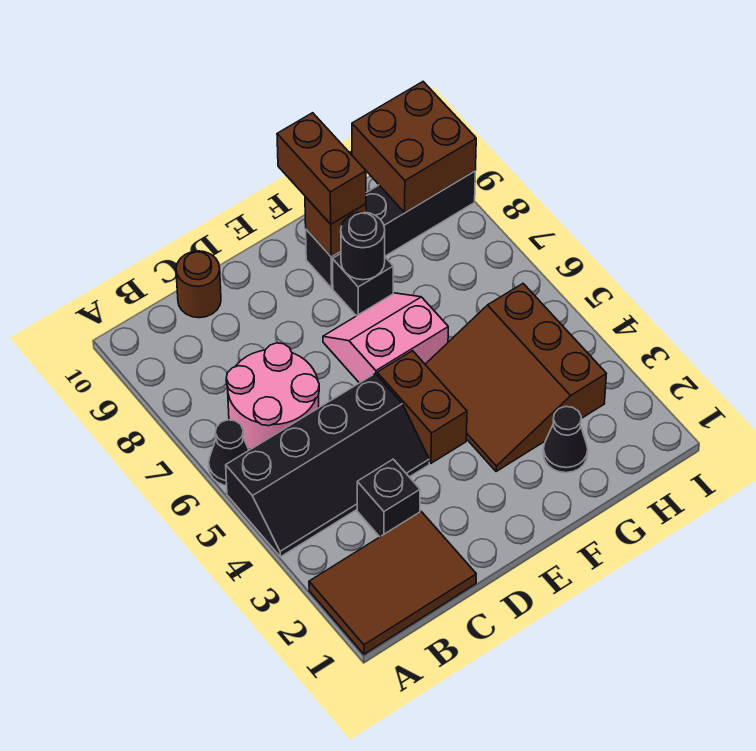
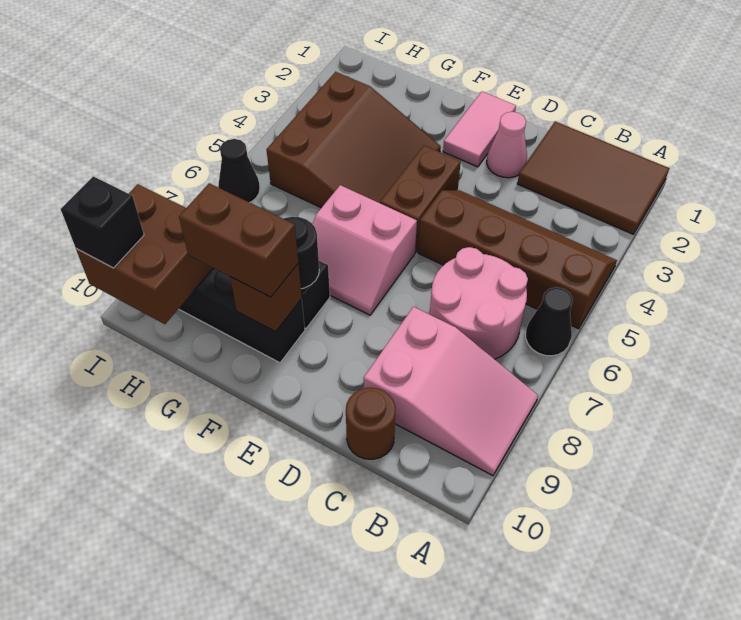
black 2x4 slope [226,374,429,557] -> brown 2x4 slope [418,190,617,329]
none -> pink 2x3 slope [364,307,538,476]
black 1x1 brick [357,459,420,537] -> black 1x1 brick moved to [61,176,144,268]
none -> pink 1x1 cone [487,112,527,178]
none -> pink 1x2 tile [443,92,516,167]
brown 1x2 brick [277,113,366,224] -> brown 1x2 brick turned to [179,183,298,297]
black 1x1 cone [543,407,588,473] -> black 1x1 cone moved to [218,139,260,203]

